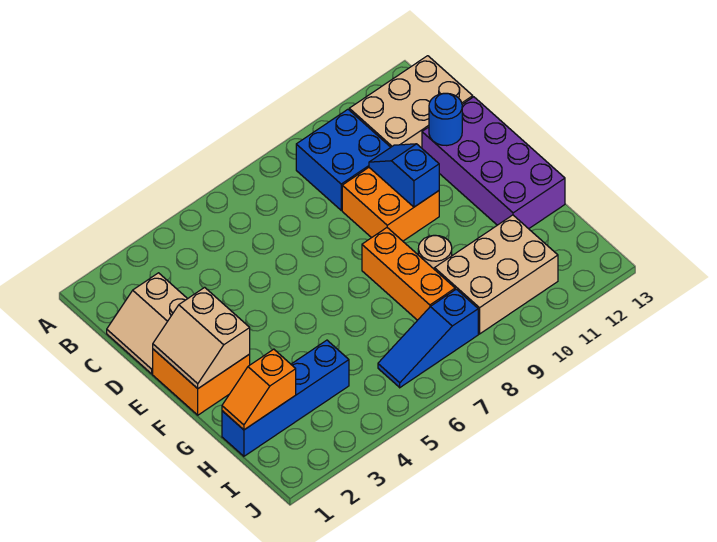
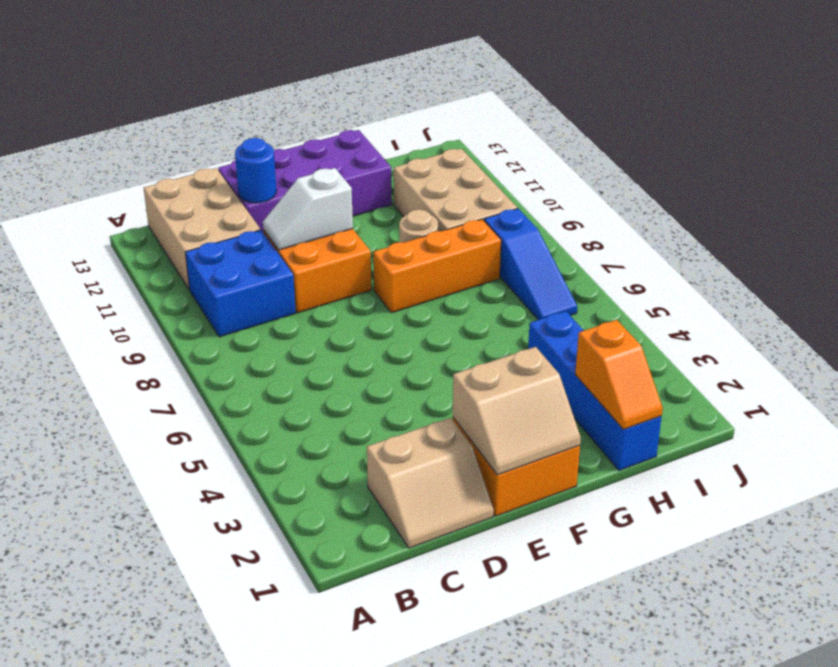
blue 1x2 slope [369,144,439,207] -> white 1x2 slope [263,168,353,250]

